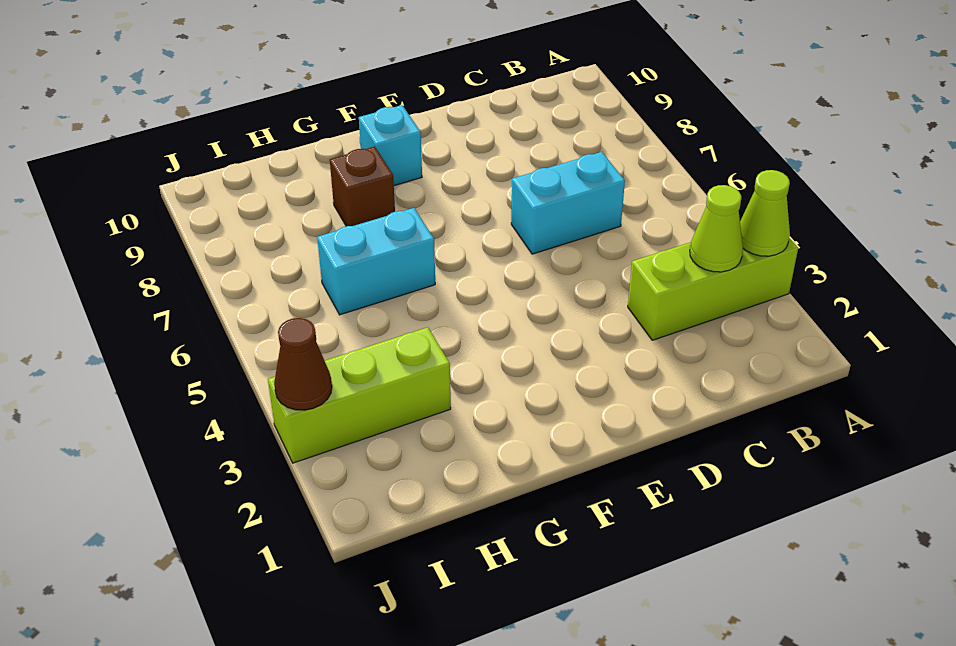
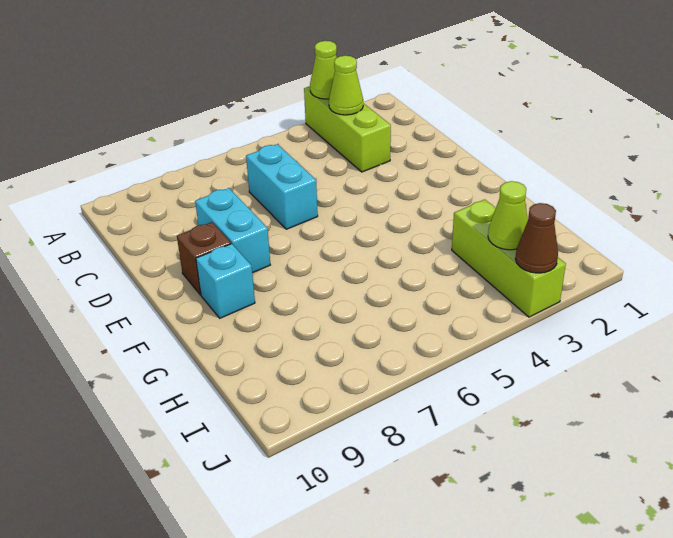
cyan 1x2 brick [317,208,435,315] -> cyan 1x2 brick moved to [195,188,270,273]
brown 1x1 brick [330,147,395,226] -> brown 1x1 brick moved to [177,222,231,295]
none -> lime 1x1 cone [488,181,528,250]

